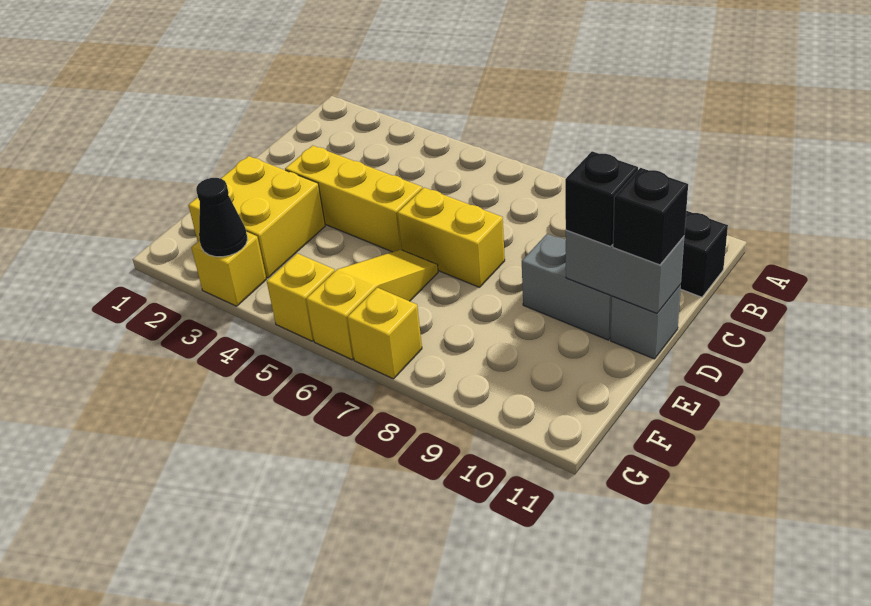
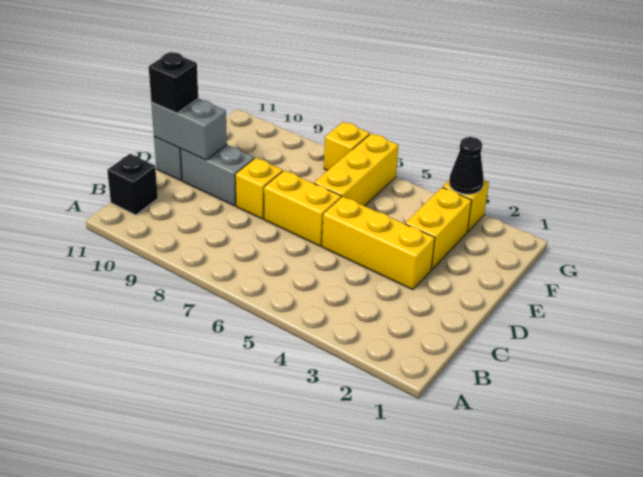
black 1x1 brick [565,151,638,247] -> none
yellow 2x2 brick [188,156,325,278] -> yellow 1x2 brick [405,187,472,270]
yellow 1x3 slope [306,250,438,360] -> yellow 1x3 brick [314,134,398,206]
yellow 1x1 brick [267,253,335,341] -> yellow 1x1 brick moved to [235,158,283,219]

